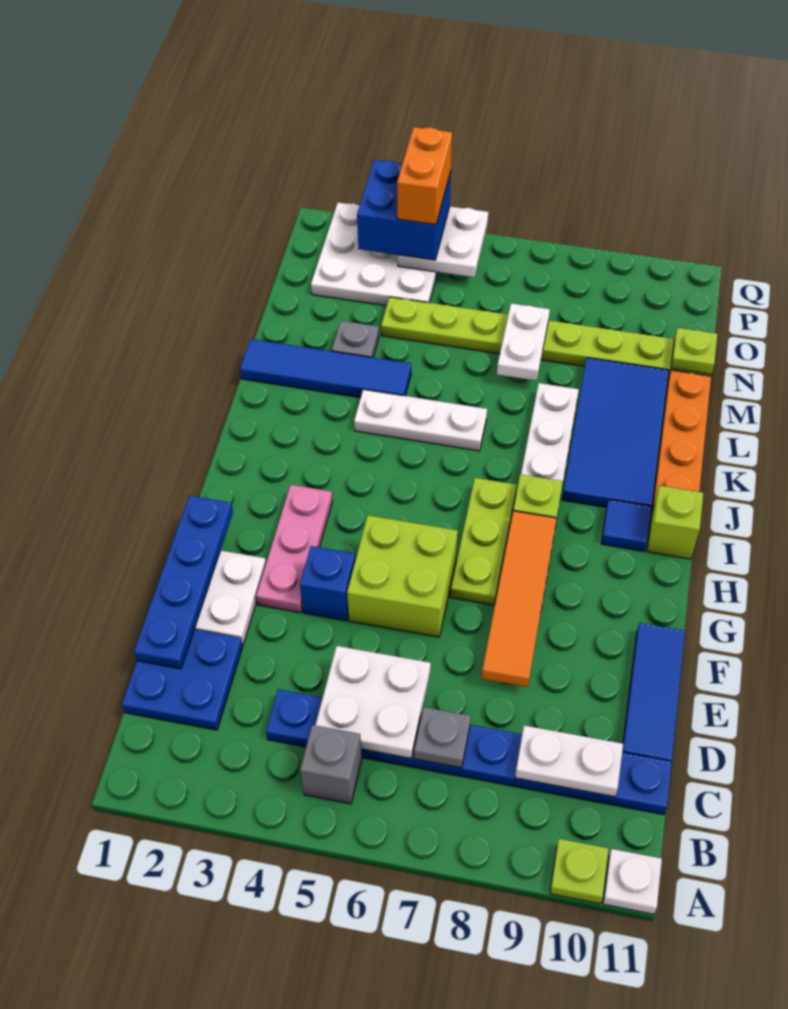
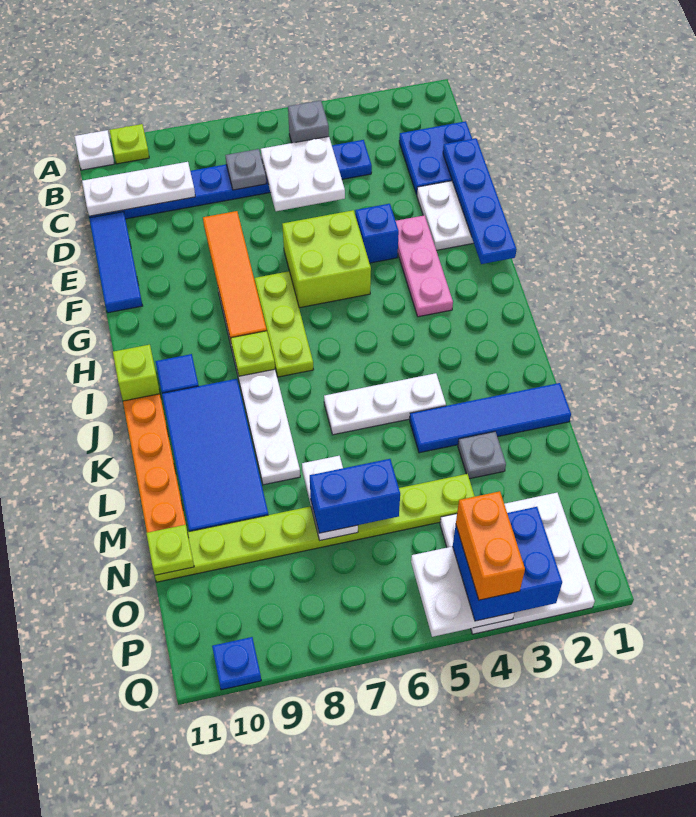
white 1x2 plate [515,725,623,797] -> white 1x3 plate [82,162,195,216]
none -> blue 1x2 brick [310,459,400,533]
none -> blue 1x1 plate [212,637,261,690]

